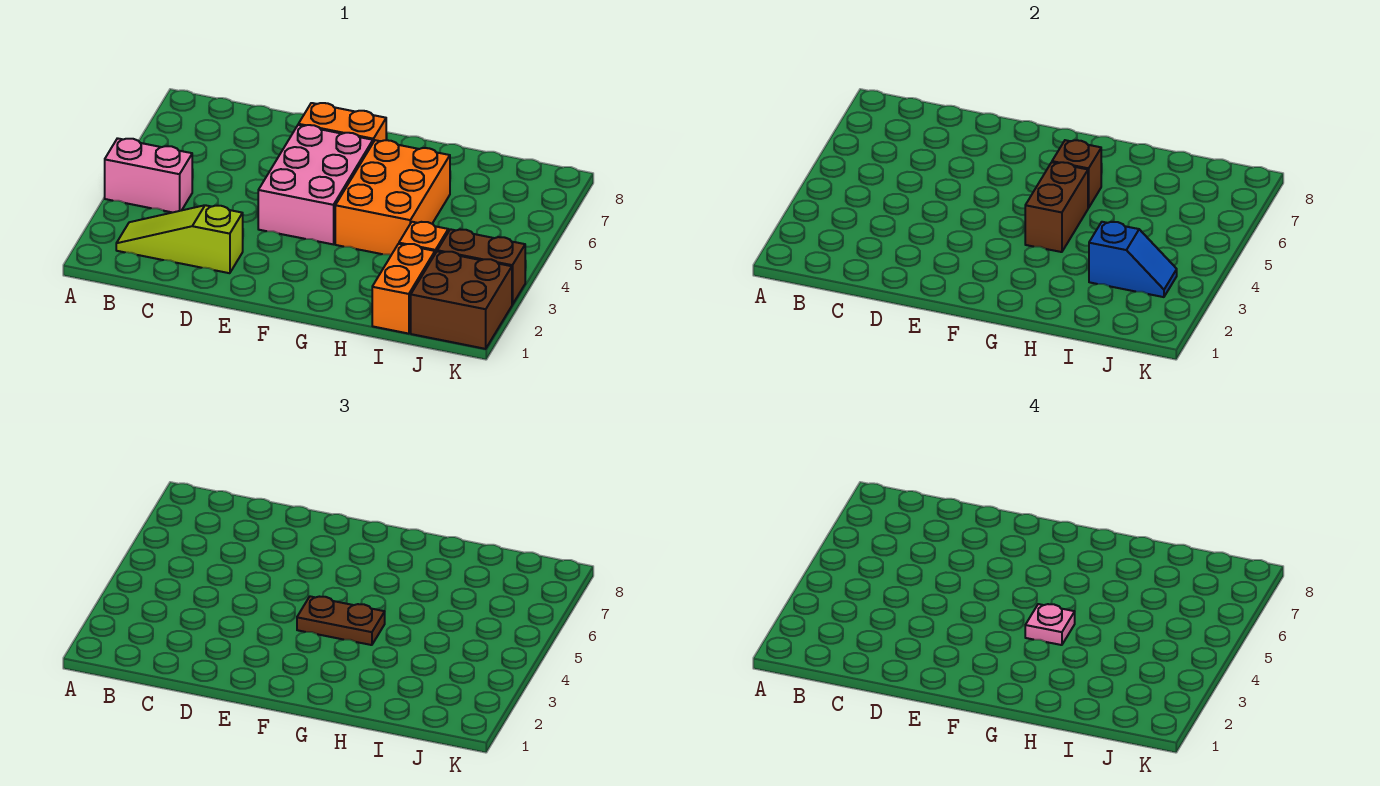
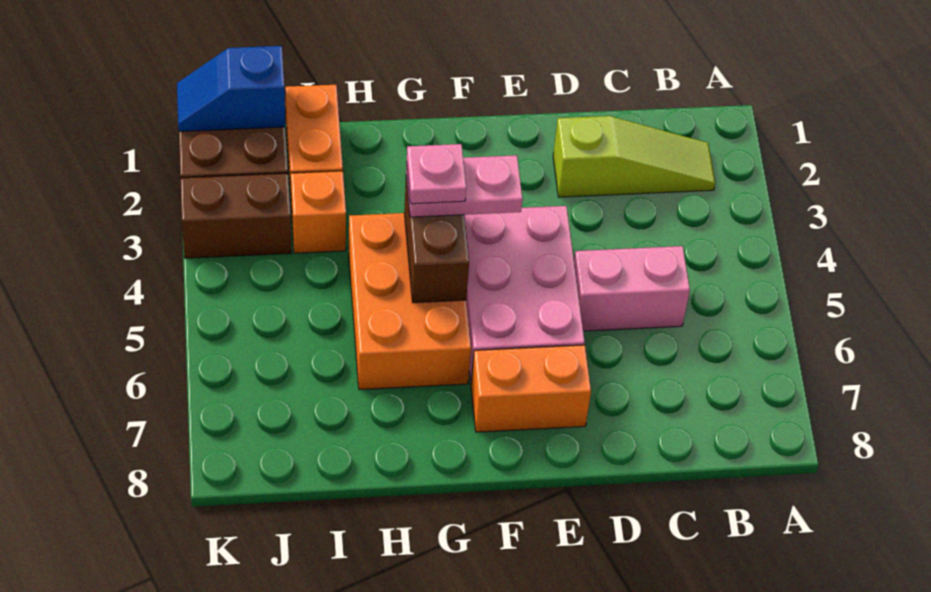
pink 1x2 brick [105,138,192,212] -> pink 1x2 brick moved to [574,246,690,331]
brown 1x2 plate [297,596,385,645] -> pink 1x2 plate [406,155,522,217]
brown 1x1 brick [1052,140,1101,208] -> none
blue 1x2 slope [1089,222,1177,297] -> blue 1x2 slope moved to [177,46,285,131]

